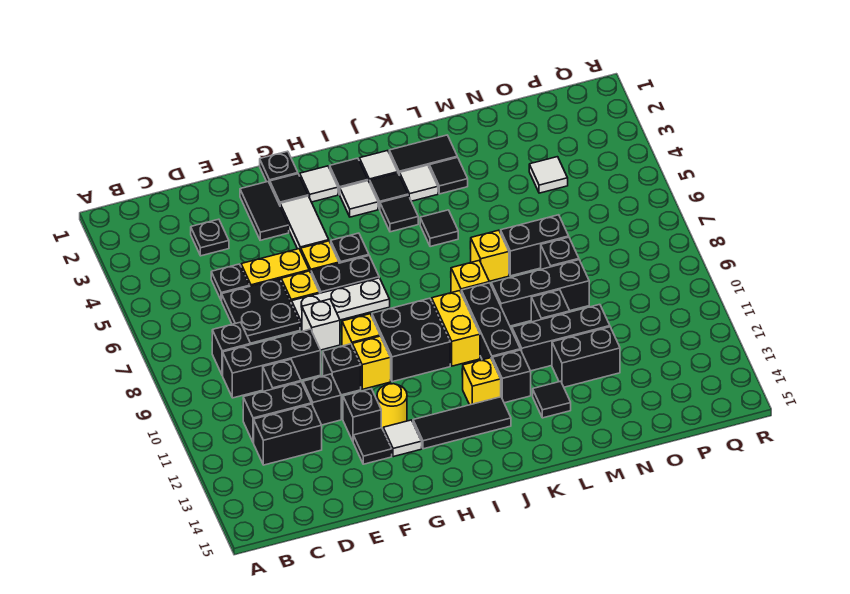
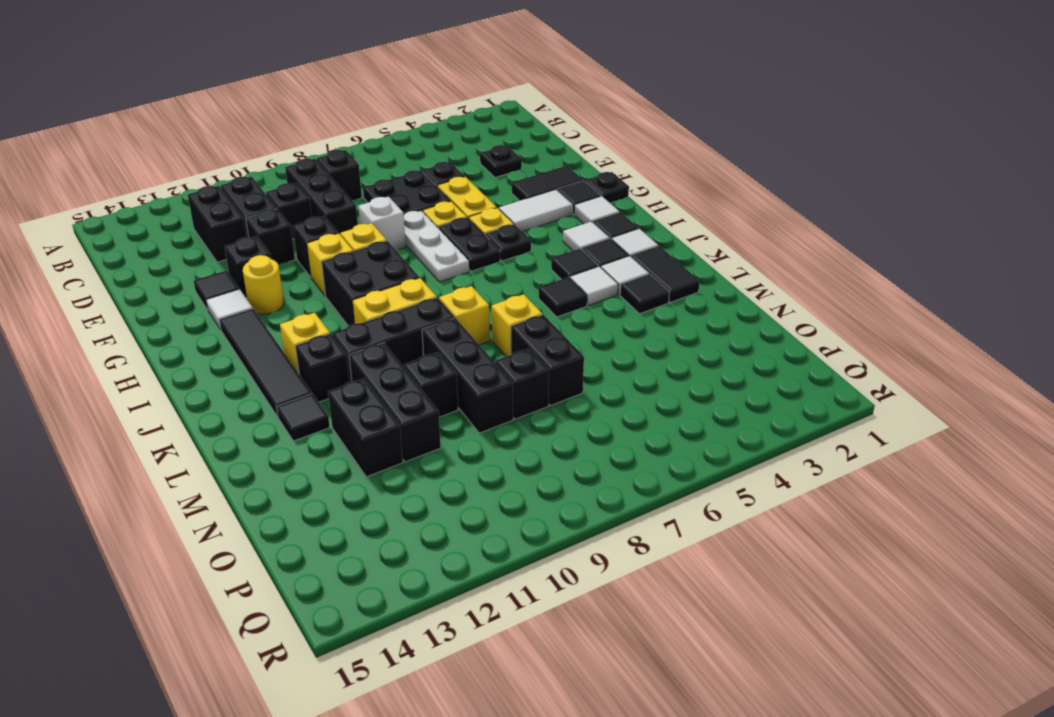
black 1x3 tile [413,397,511,449] -> black 1x4 tile [219,309,312,417]
white 1x1 tile [529,157,568,193] -> white 1x1 tile moved to [570,266,618,306]

